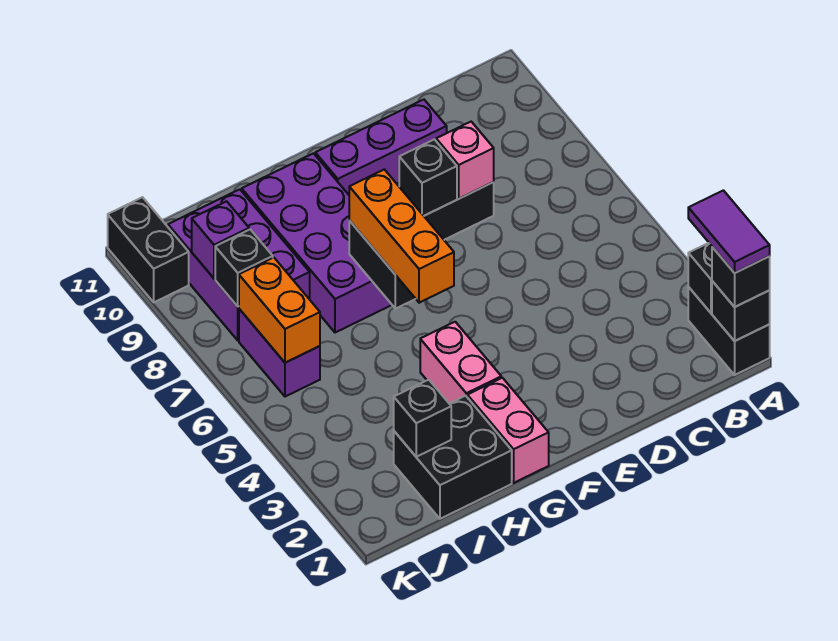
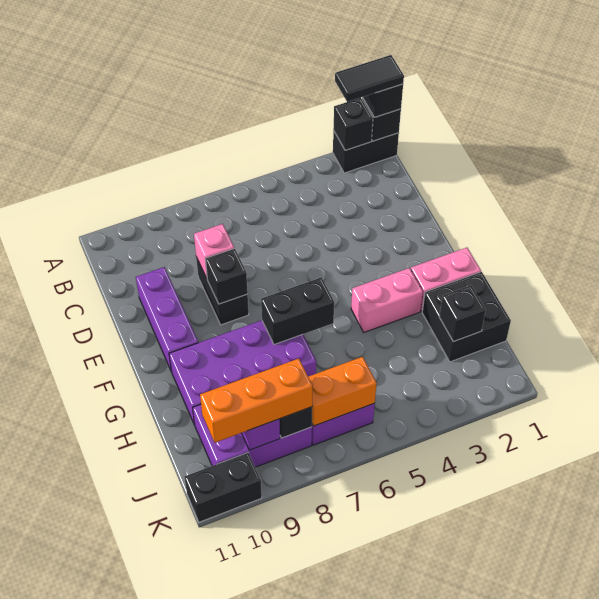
purple 1x2 tile [688,190,770,273] -> black 1x2 tile [335,55,404,102]
orange 1x3 brick [349,169,454,303] -> orange 1x3 brick moved to [200,359,312,443]

